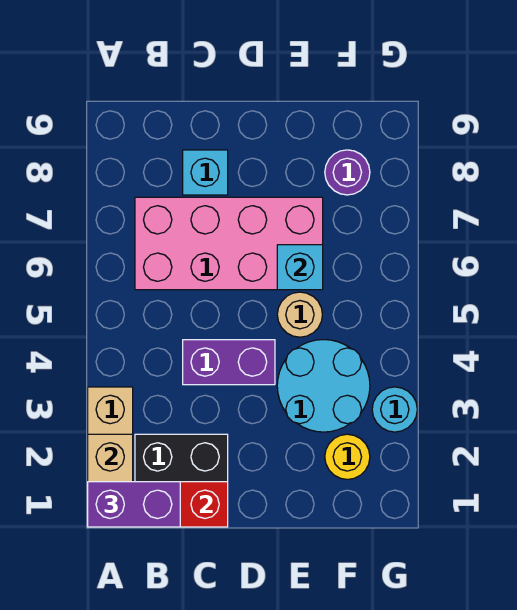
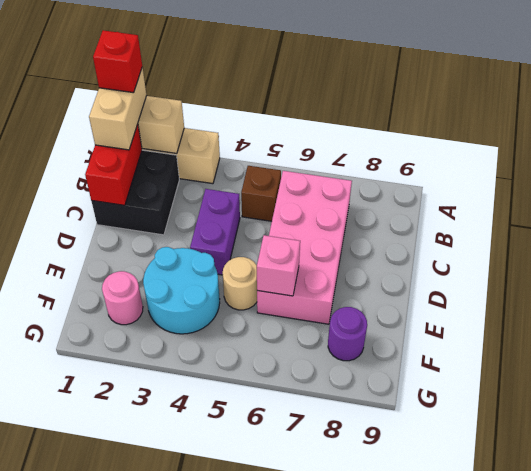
purple 1x2 brick [88,482,180,527] -> tan 1x2 brick [89,67,147,150]
none -> red 1x1 brick [93,30,142,93]
none -> brown 1x1 brick [241,166,281,221]
cyan 1x1 brick [183,150,228,195] -> none
cyan 1x1 brick [277,245,323,290] -> pink 1x1 brick [257,235,300,296]
yellow 1x1 round brick [325,434,370,479] -> pink 1x1 round brick [102,271,143,325]
cyan 1x1 round brick [372,387,417,432] -> none

